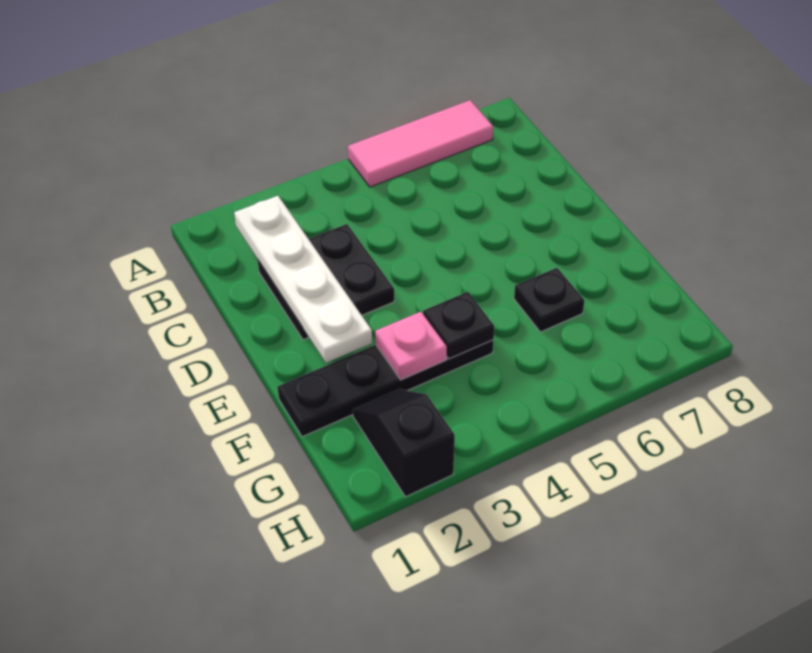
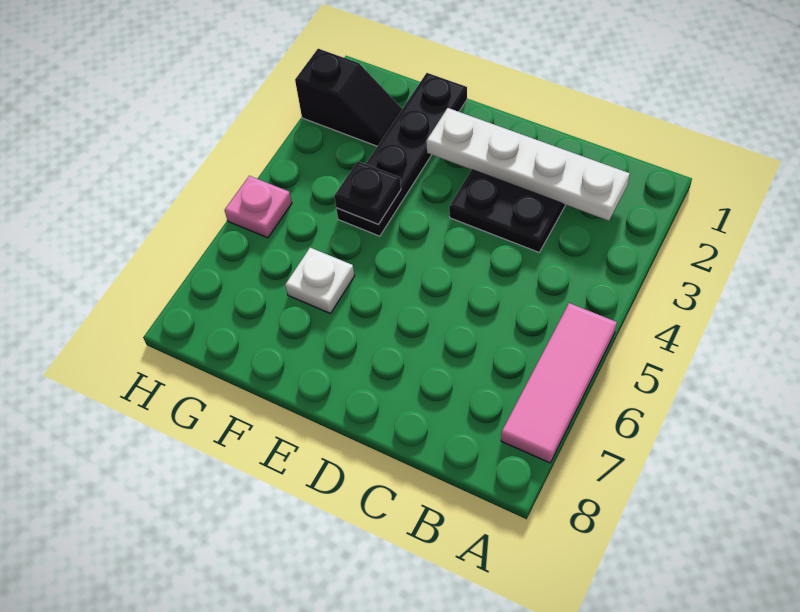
pink 1x1 plate [375,312,447,380] -> pink 1x1 plate moved to [224,176,292,238]
black 1x1 plate [514,268,584,332] -> white 1x1 plate [285,248,354,314]

